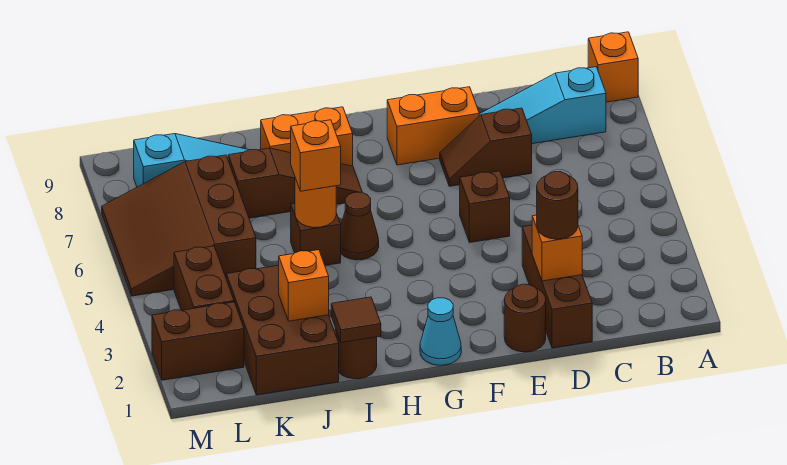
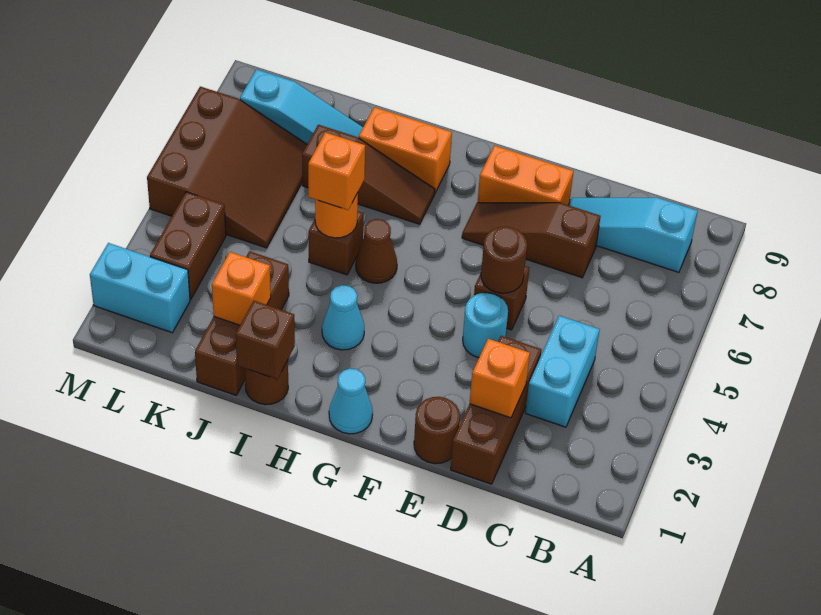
orange 1x1 brick [588,32,638,102] -> none
none -> cyan 1x2 brick [525,316,600,427]
brown 1x1 round brick [537,172,578,239] -> brown 1x1 round brick moved to [481,227,527,293]
brown 1x2 slope [440,108,532,186] -> brown 1x3 slope [462,203,601,278]
none -> cyan 1x1 round brick [463,293,508,358]
none -> cyan 1x1 cone [322,285,364,350]
brown 1x1 tile [331,297,381,343] -> brown 1x1 brick [236,301,295,379]
brown 2x3 brick [226,265,339,395] -> brown 1x3 brick [195,251,289,395]
brown 3x3 slope [102,155,256,296] -> brown 3x3 slope turned to [147,87,307,248]
brown 1x2 brick [152,302,244,380] -> cyan 1x2 brick [90,243,190,333]

